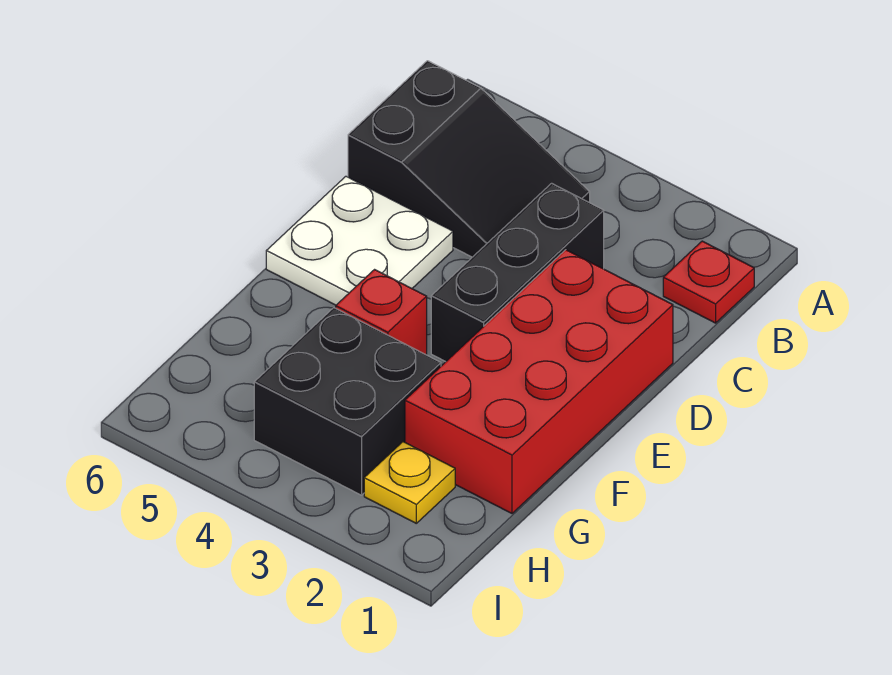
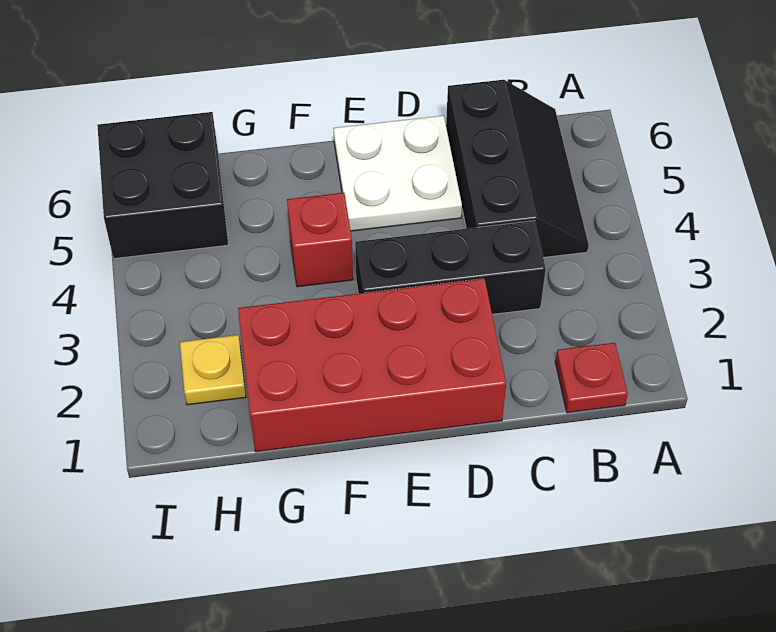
black 2x3 slope [348,61,590,257] -> black 2x3 slope turned to [446,80,589,258]
black 2x2 brick [254,308,441,495] -> black 2x2 brick moved to [97,112,229,259]

